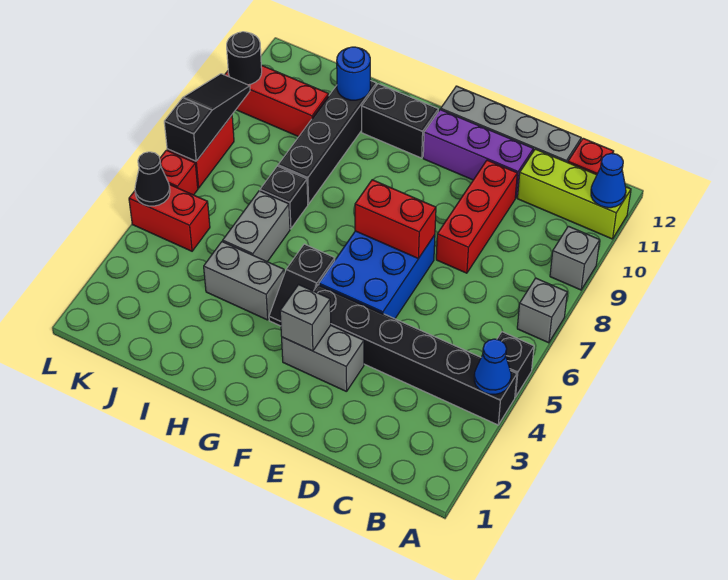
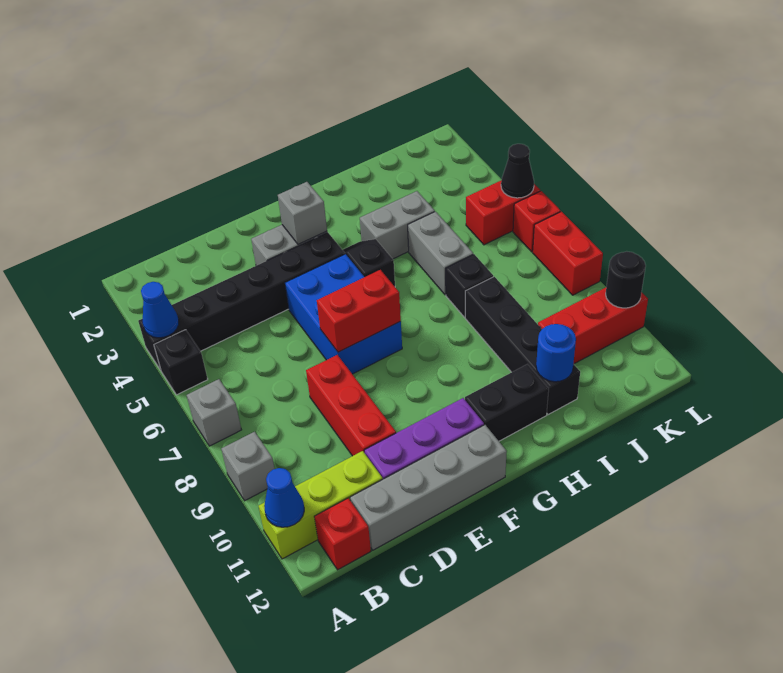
black 1x3 slope [164,74,250,161] -> none

